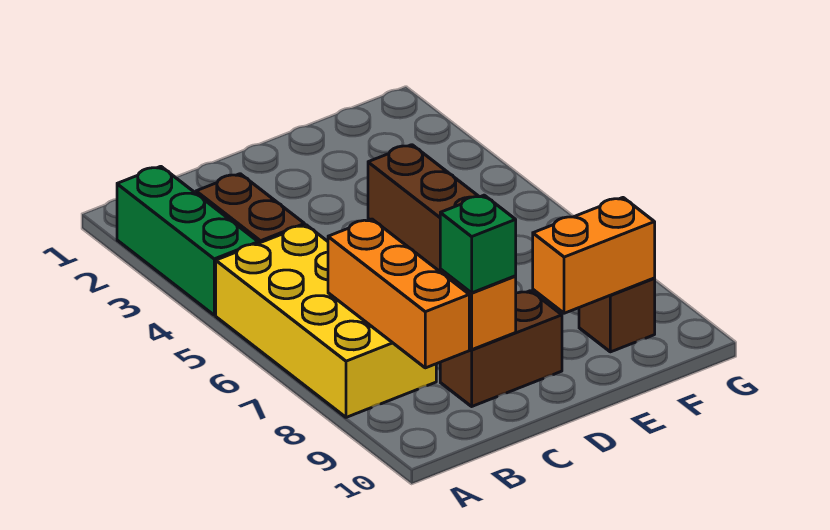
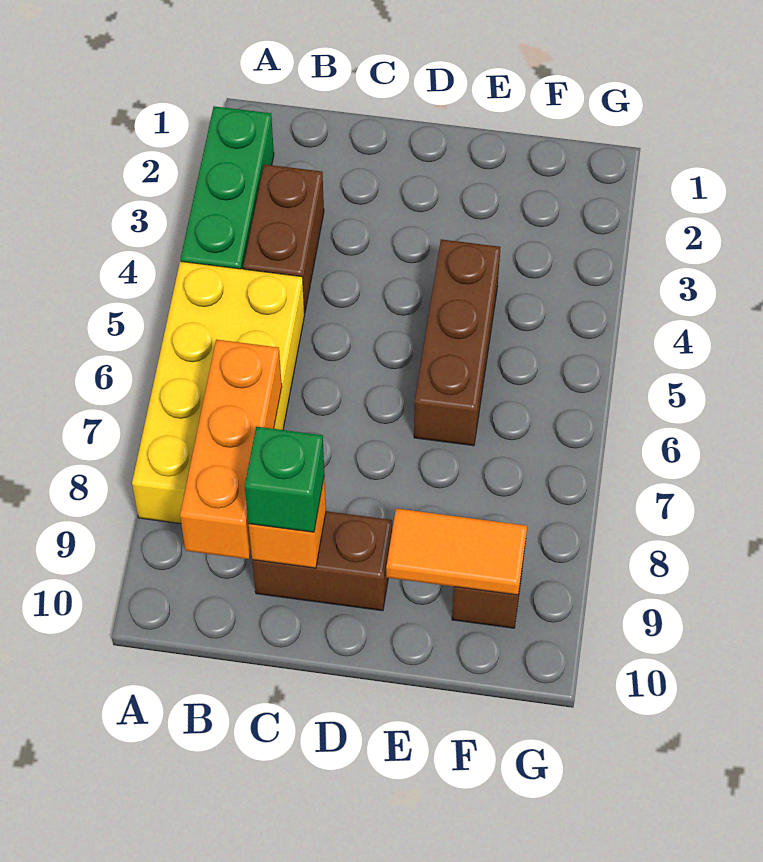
orange 1x2 brick [533,198,655,313] -> orange 1x2 tile [386,508,527,595]

